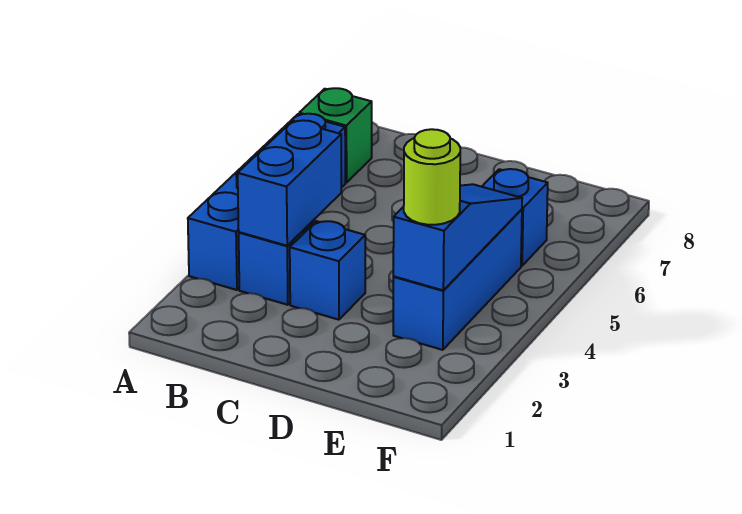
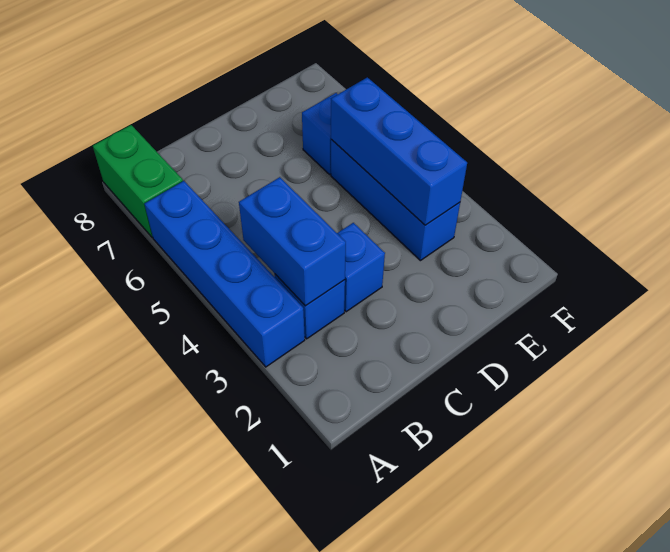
green 1x1 brick [299,88,372,183] -> green 1x2 brick [93,125,183,237]
blue 1x3 slope [393,184,522,290] -> blue 1x3 brick [331,77,467,225]
lime 1x1 round brick [404,129,460,225] -> none

